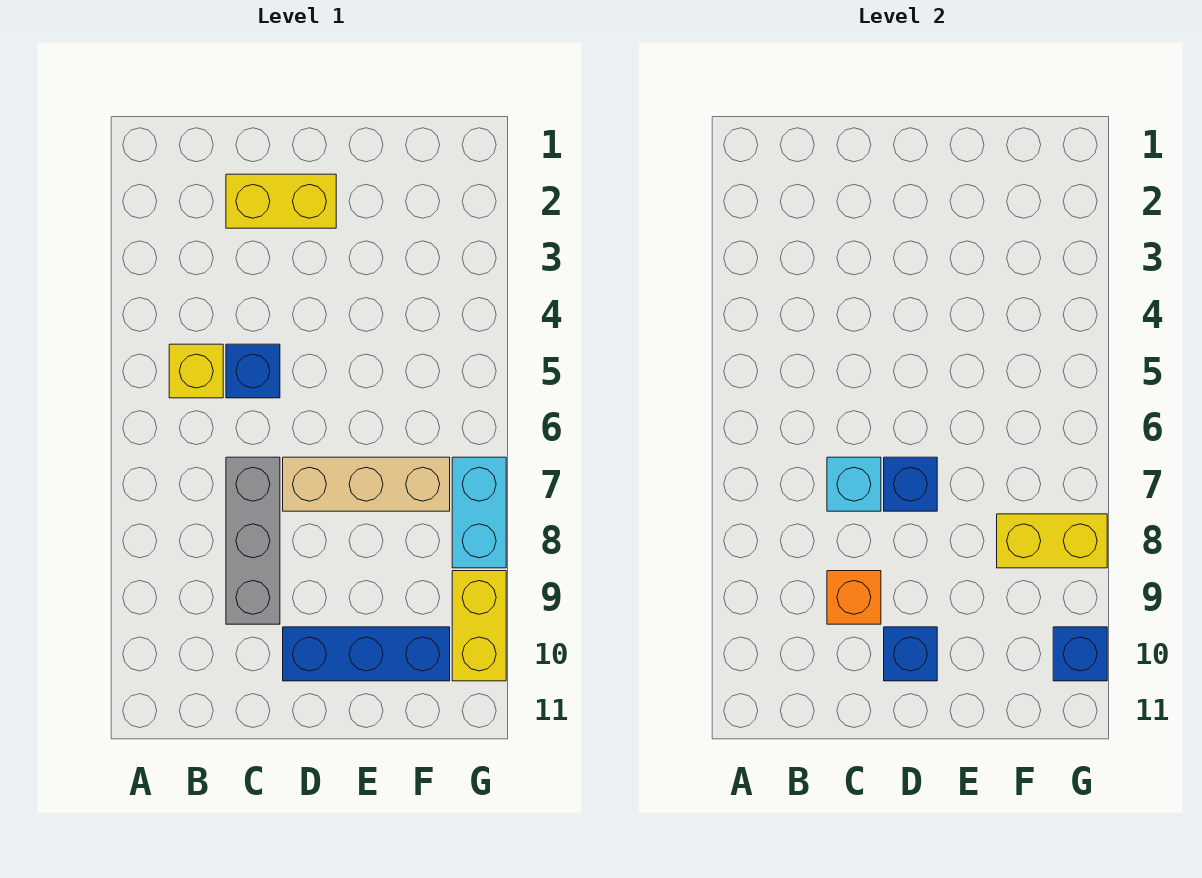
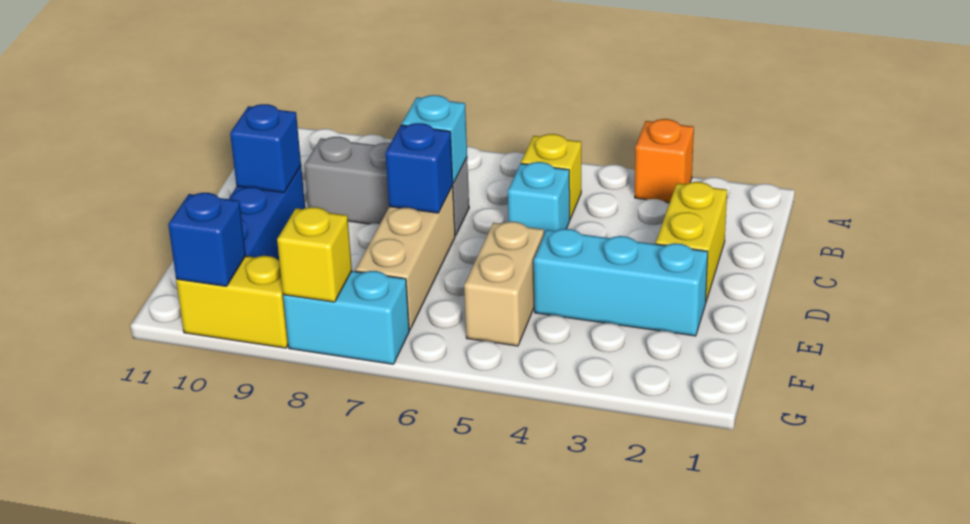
blue 1x1 brick [226,344,280,398] -> cyan 1x1 brick [508,162,570,234]
orange 1x1 brick [827,571,881,624] -> orange 1x1 brick moved to [635,119,694,203]
none -> cyan 1x3 brick [534,229,708,336]
none -> tan 1x2 brick [464,222,544,346]
yellow 1x2 brick [997,514,1107,568] -> yellow 1x1 brick [277,207,352,302]

